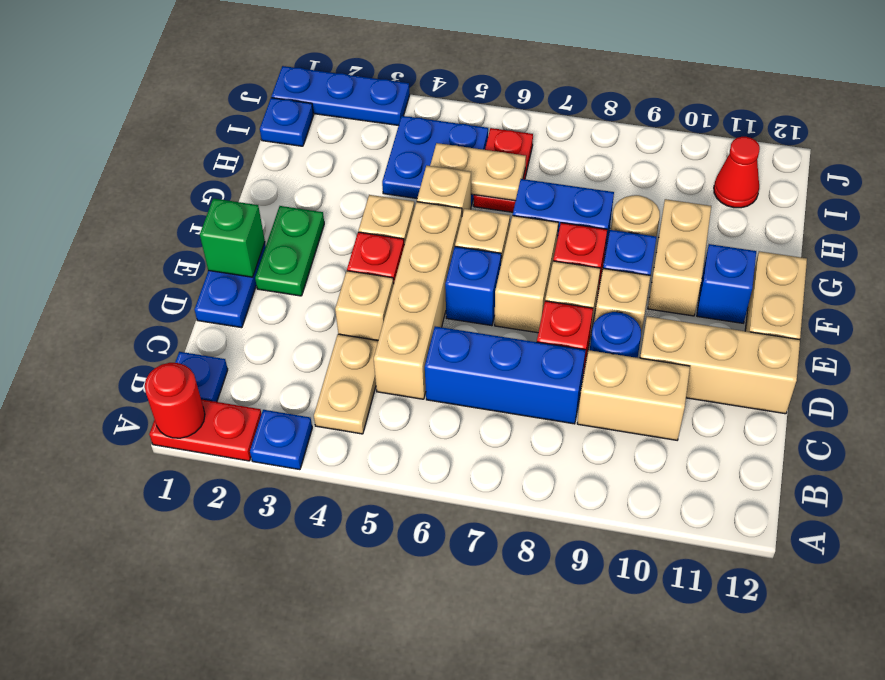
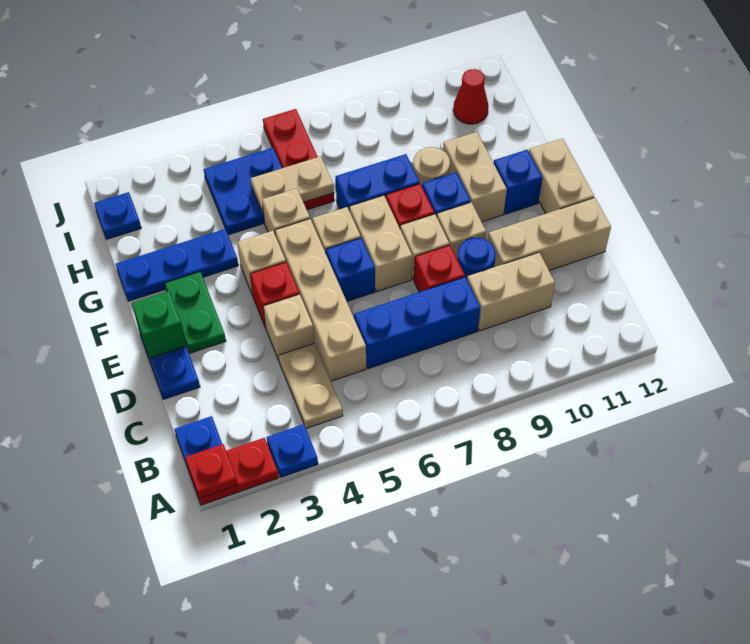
red 1x1 round brick [145,363,205,438] -> red 1x1 plate [185,444,238,499]
red 1x2 plate [474,128,533,212] -> red 1x3 plate [263,109,334,210]
blue 1x3 plate [271,66,410,126] -> blue 1x3 plate moved to [116,229,238,301]

